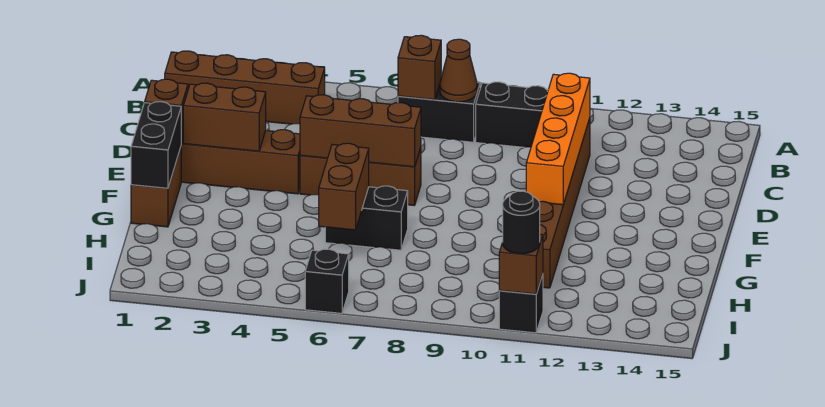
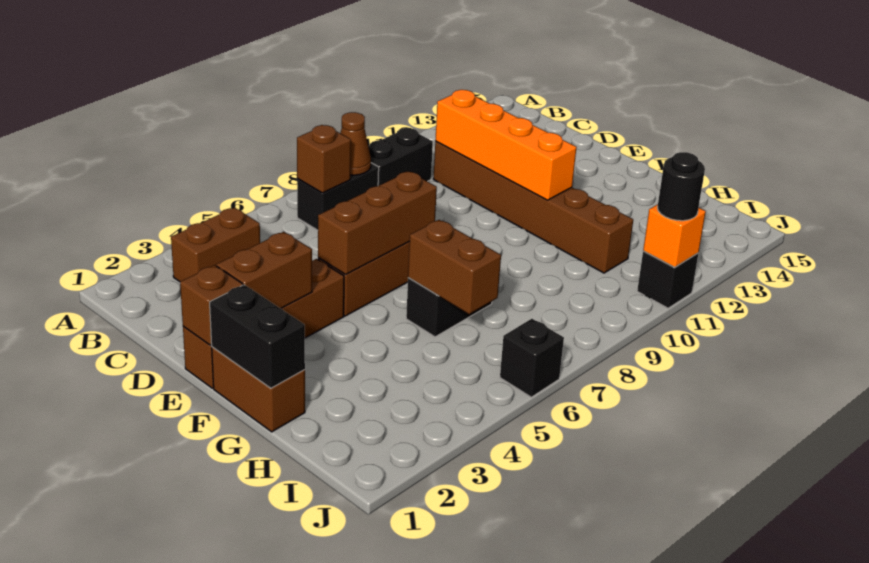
brown 1x4 brick [165,51,325,124] -> brown 1x2 brick [171,208,260,282]
brown 1x1 brick [499,234,543,294] -> orange 1x1 brick [643,204,706,267]

